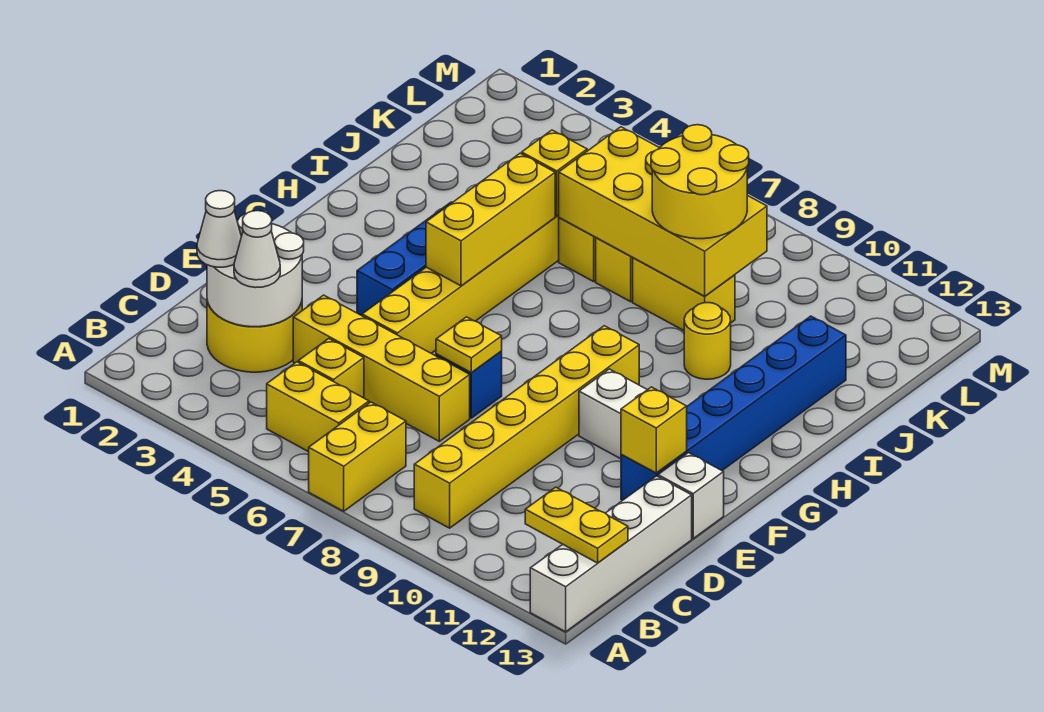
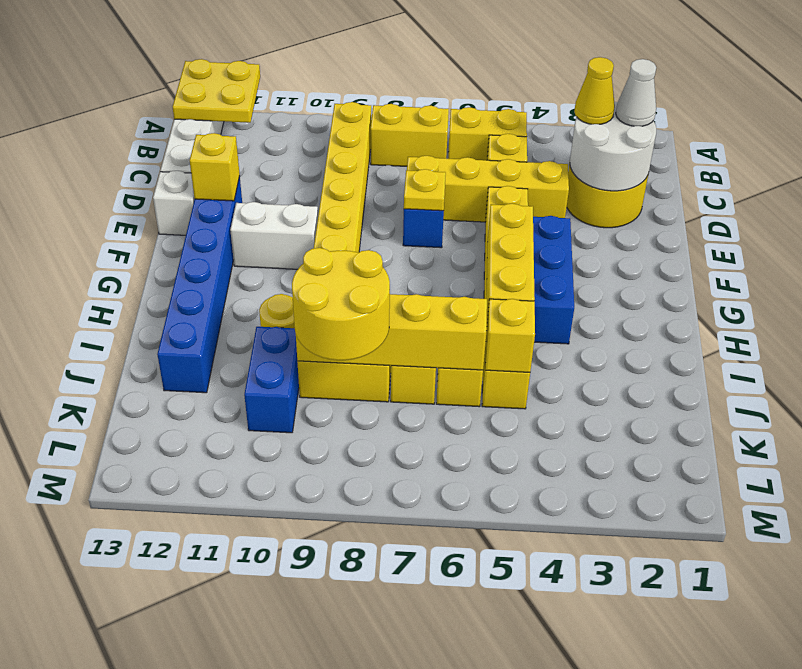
yellow 1x2 brick [309,402,406,511] -> yellow 1x2 brick turned to [371,104,449,166]
yellow 1x2 plate [525,487,628,563] -> yellow 2x2 plate [173,59,260,123]
white 1x1 cone [234,211,280,288] -> yellow 1x1 cone [574,57,615,124]
yellow 2x4 brick [559,127,767,296] -> yellow 1x4 brick [296,294,487,370]
none -> blue 1x2 brick [244,327,299,433]

